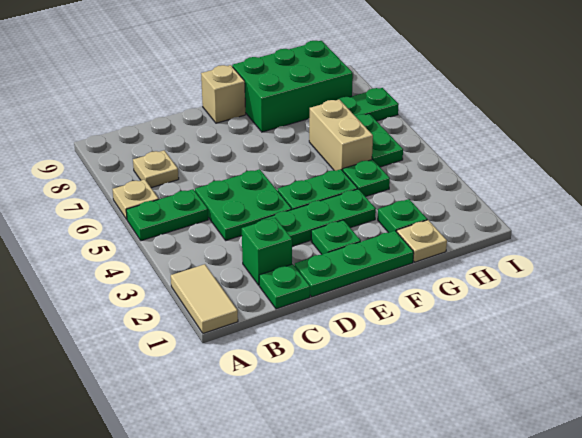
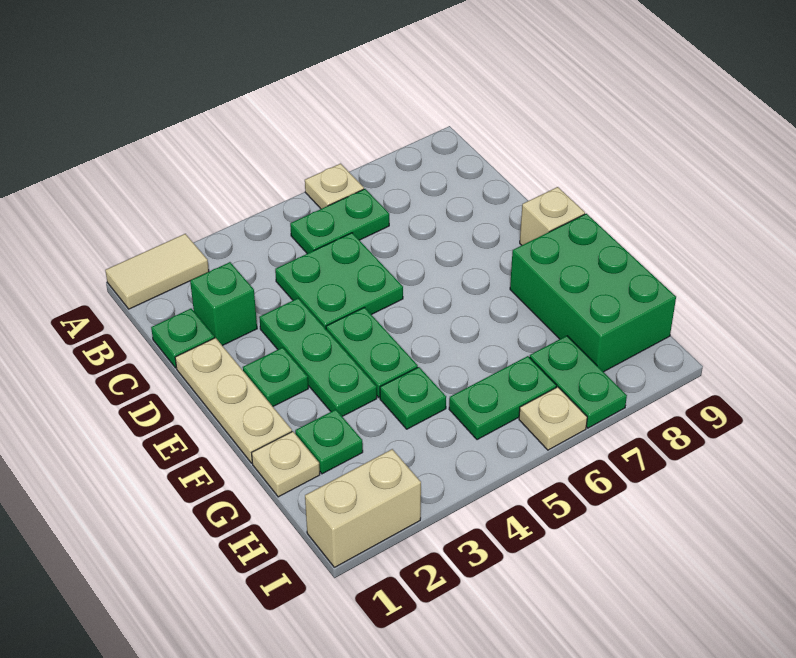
green 1x2 plate [126,189,208,241] -> green 1x2 plate turned to [290,189,389,254]
tan 1x1 plate [133,150,179,188] -> tan 1x1 plate moved to [519,387,587,450]
green 1x3 plate [295,231,414,297] -> tan 1x3 plate [175,338,292,463]
tan 1x2 brick [309,99,373,171] -> tan 1x2 brick moved to [305,449,421,567]

